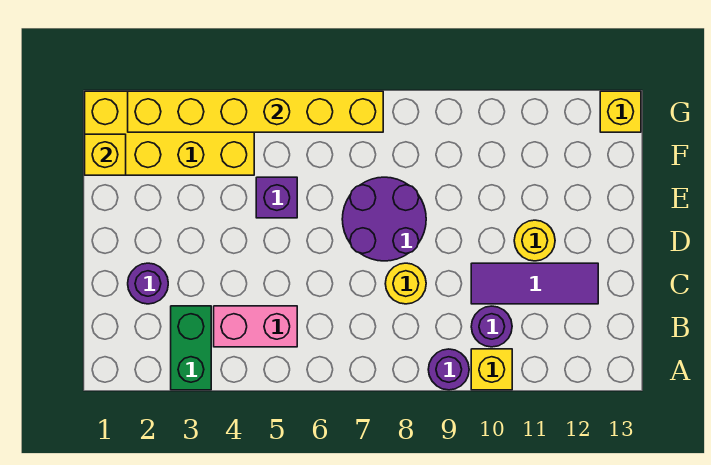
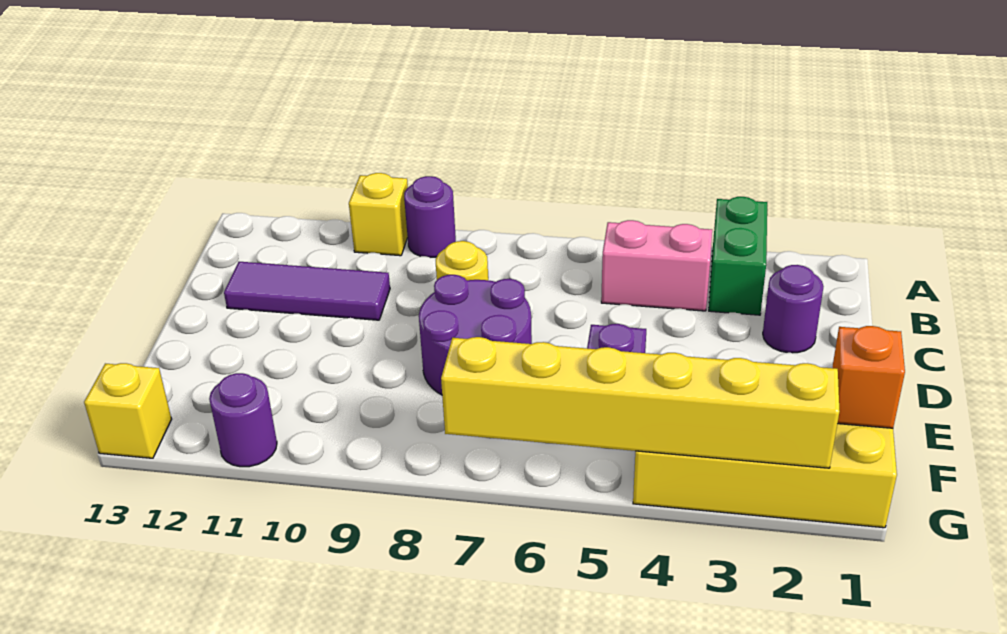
purple 1x1 round brick [471,306,512,347] -> purple 1x1 round brick moved to [209,373,277,467]
yellow 1x1 round brick [514,220,555,261] -> none
yellow 1x1 brick [85,134,126,175] -> orange 1x1 brick [832,326,905,428]

